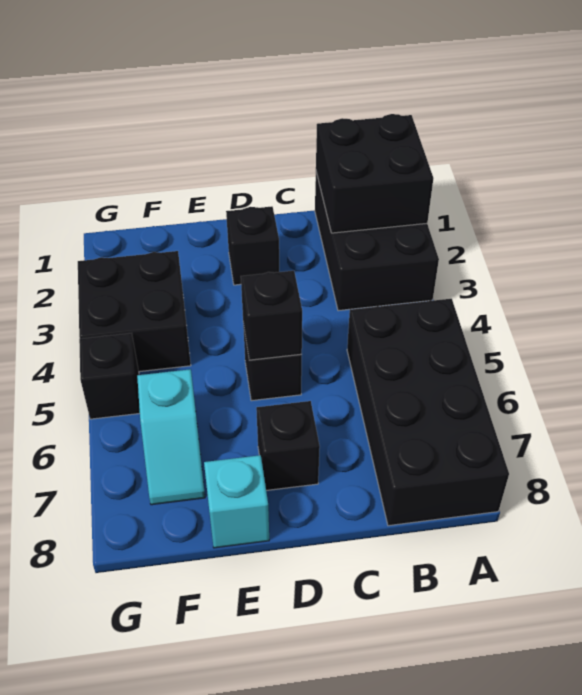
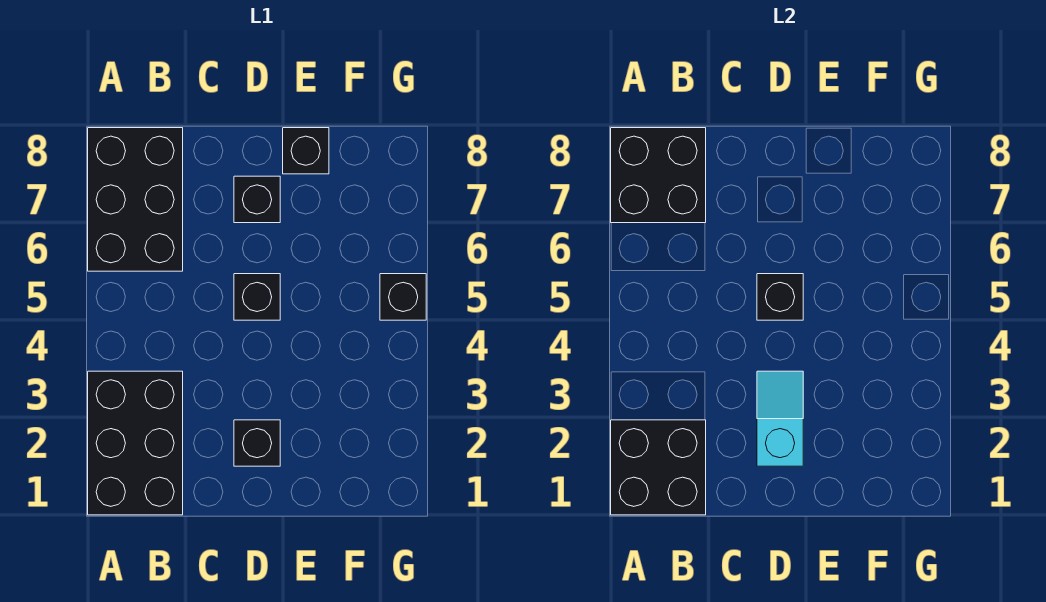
black 2x4 brick [347,299,509,526] -> black 2x3 brick [88,128,183,271]
cyan 1x1 brick [204,455,269,548] -> black 1x1 brick [283,128,329,174]
black 2x2 brick [78,251,191,372] -> black 2x2 brick moved to [611,128,706,223]
cyan 1x2 slope [137,369,205,505] -> cyan 1x2 slope moved to [757,371,803,466]

